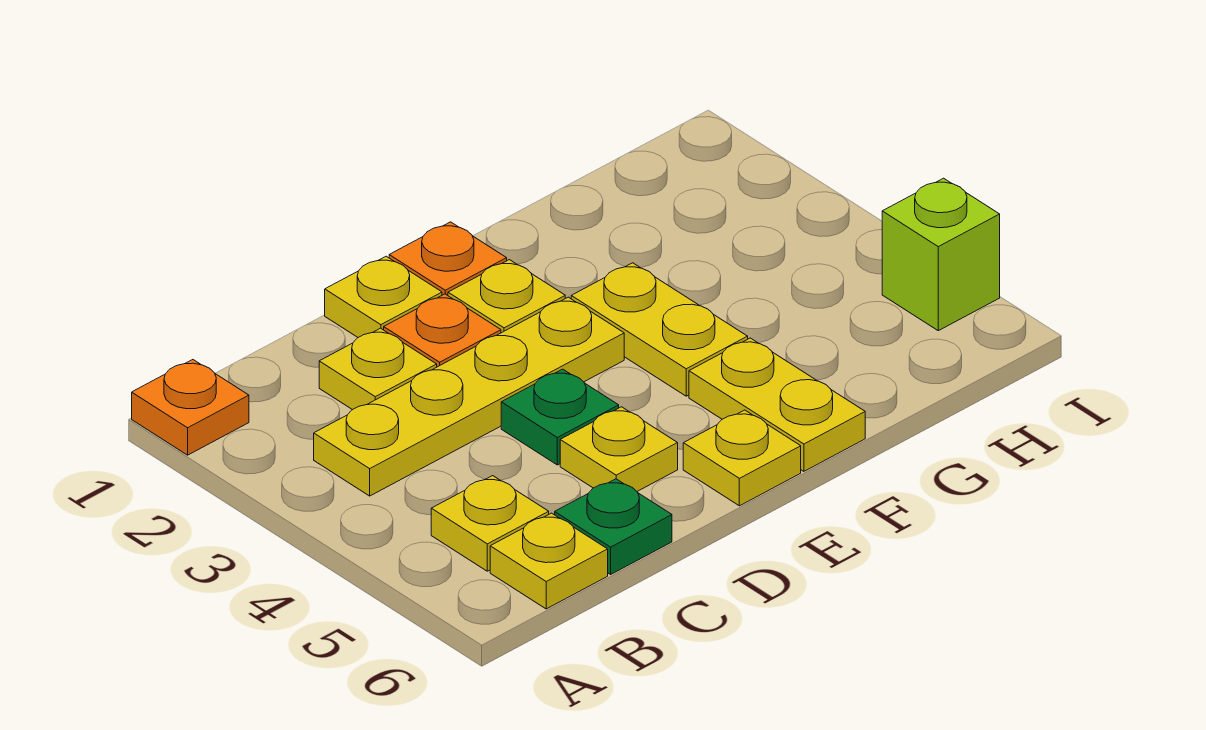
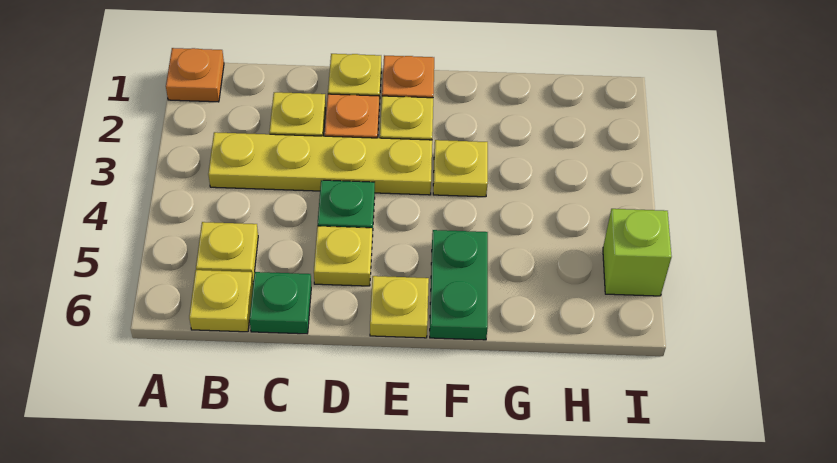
yellow 1x2 plate [571,263,748,396] -> yellow 1x1 plate [433,140,488,197]
yellow 1x2 plate [689,338,865,471] -> green 1x2 plate [430,230,488,340]

